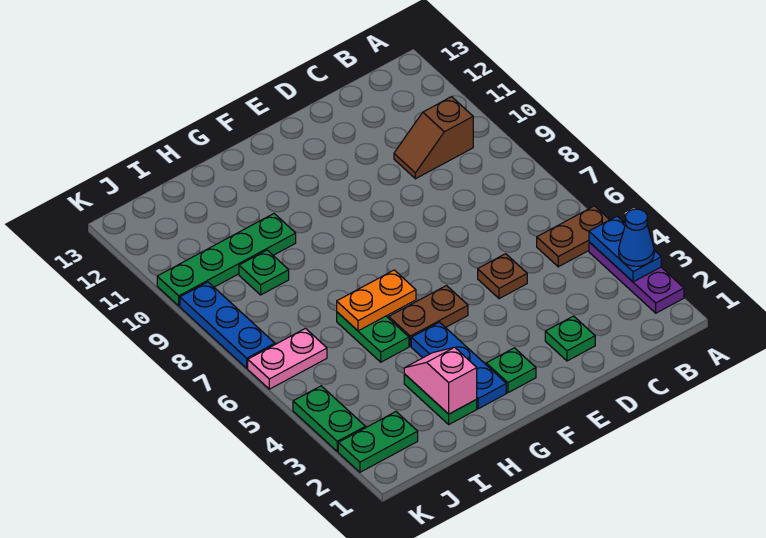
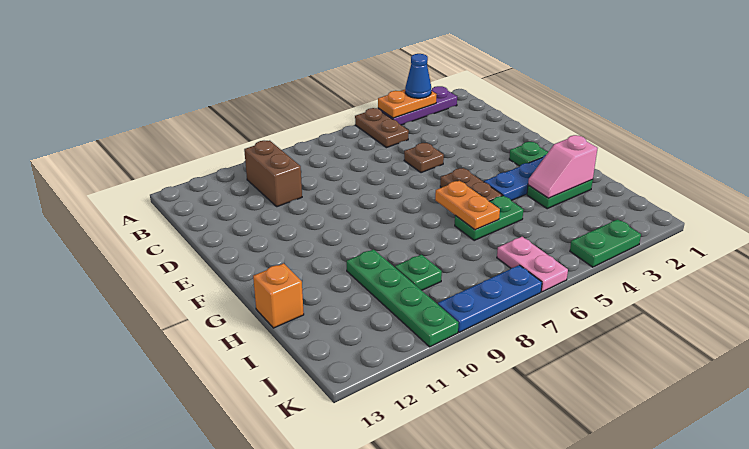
blue 1x2 plate [589,216,661,282] -> orange 1x2 plate [378,90,437,118]
brown 1x2 slope [394,97,473,179] -> brown 1x2 brick [244,141,302,207]
green 1x1 plate [545,316,595,361] -> none
none -> orange 1x1 brick [253,263,304,328]
green 1x2 plate [338,412,418,472] -> none

